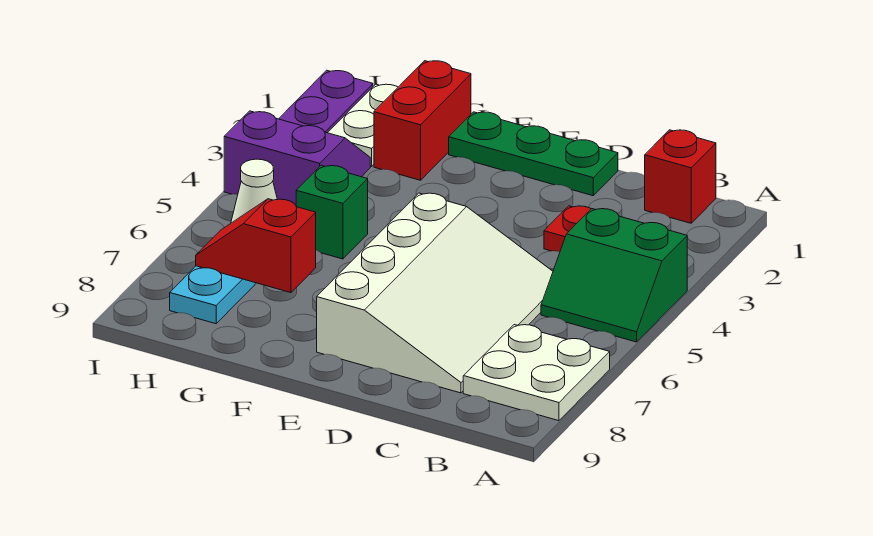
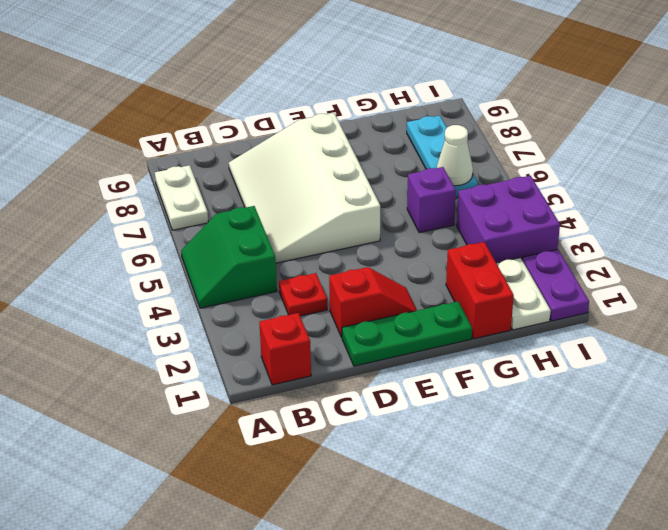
green 2x2 slope [541,209,687,342] -> green 2x2 slope turned to [181,206,277,308]
white 2x2 plate [463,325,610,421] -> white 1x2 plate [155,165,208,230]
green 1x1 brick [296,166,368,259] -> purple 1x1 brick [407,167,456,233]
red 1x2 slope [196,199,316,293] -> red 1x2 slope moved to [329,267,417,337]
purple 2x2 slope [224,111,370,205] -> purple 2x2 brick [457,176,560,263]

